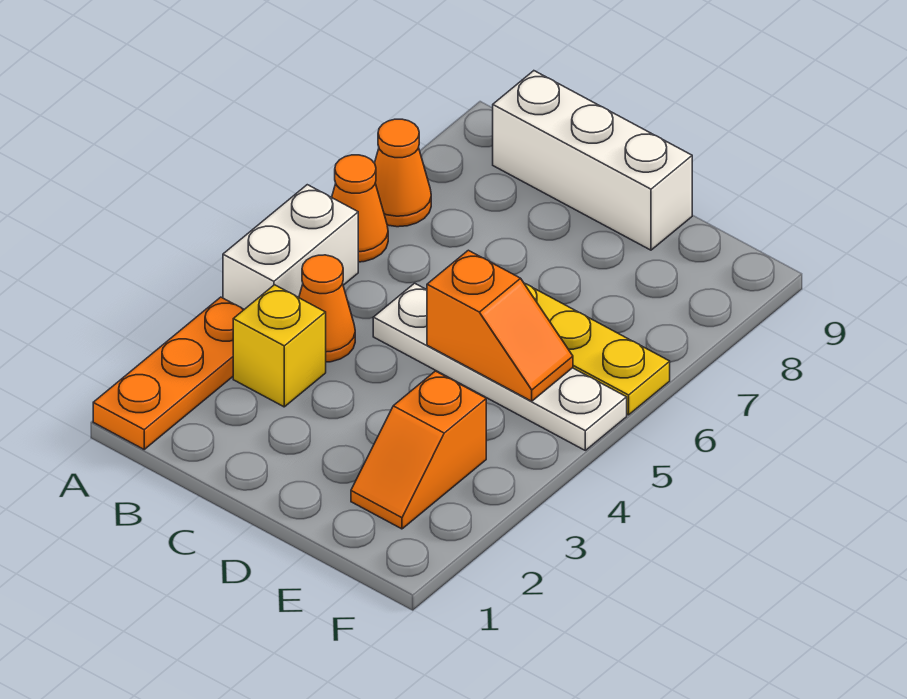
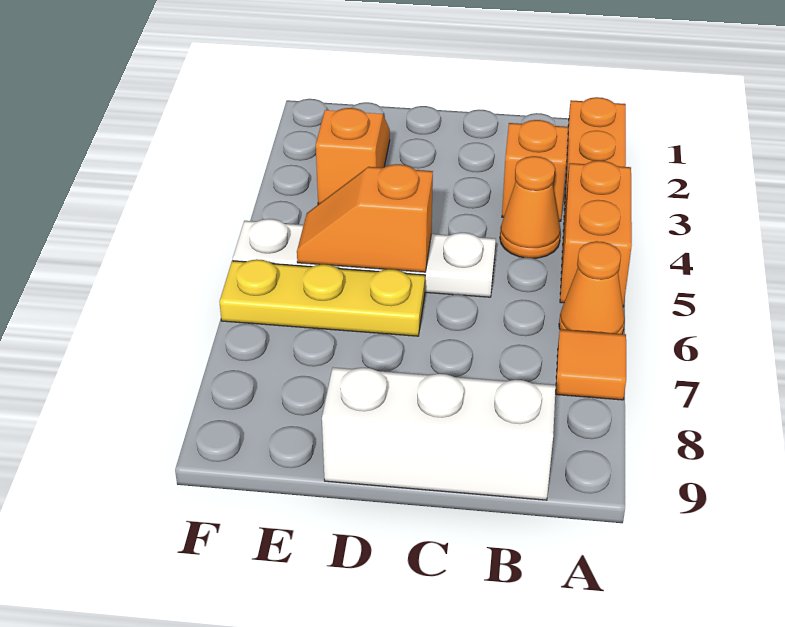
white 1x2 brick [223,185,358,309] -> orange 1x2 brick [560,161,632,307]
orange 1x1 cone [375,119,431,227] -> orange 1x1 tile [556,329,626,400]
yellow 1x1 brick [233,285,326,407] -> orange 1x1 brick [502,120,568,221]

